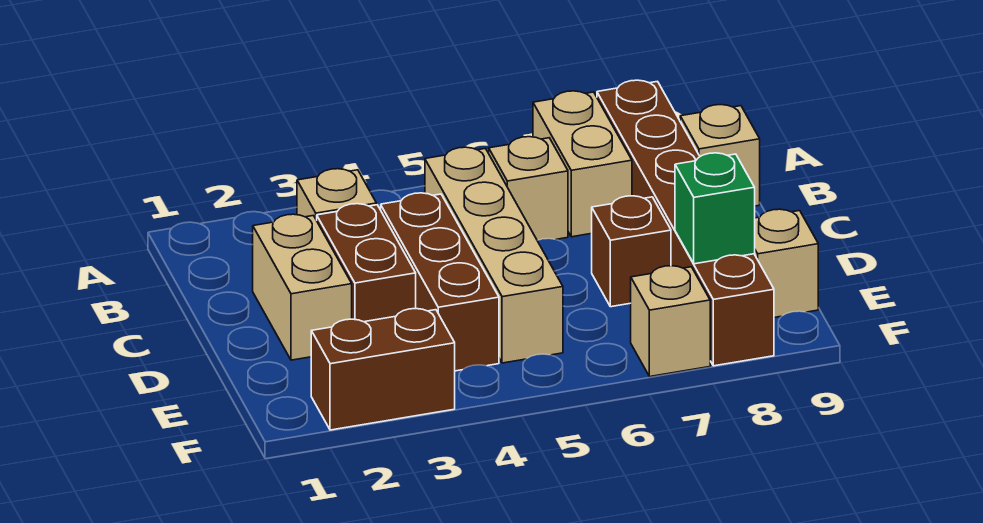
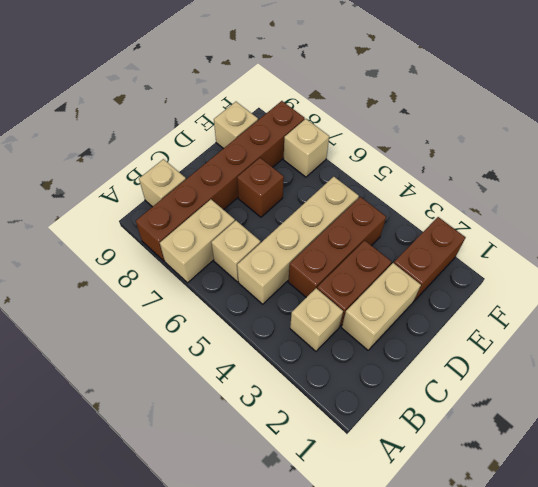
green 1x1 brick [675,153,755,264] -> none
brown 1x2 brick [311,309,455,430] -> brown 1x2 brick turned to [394,217,466,301]

